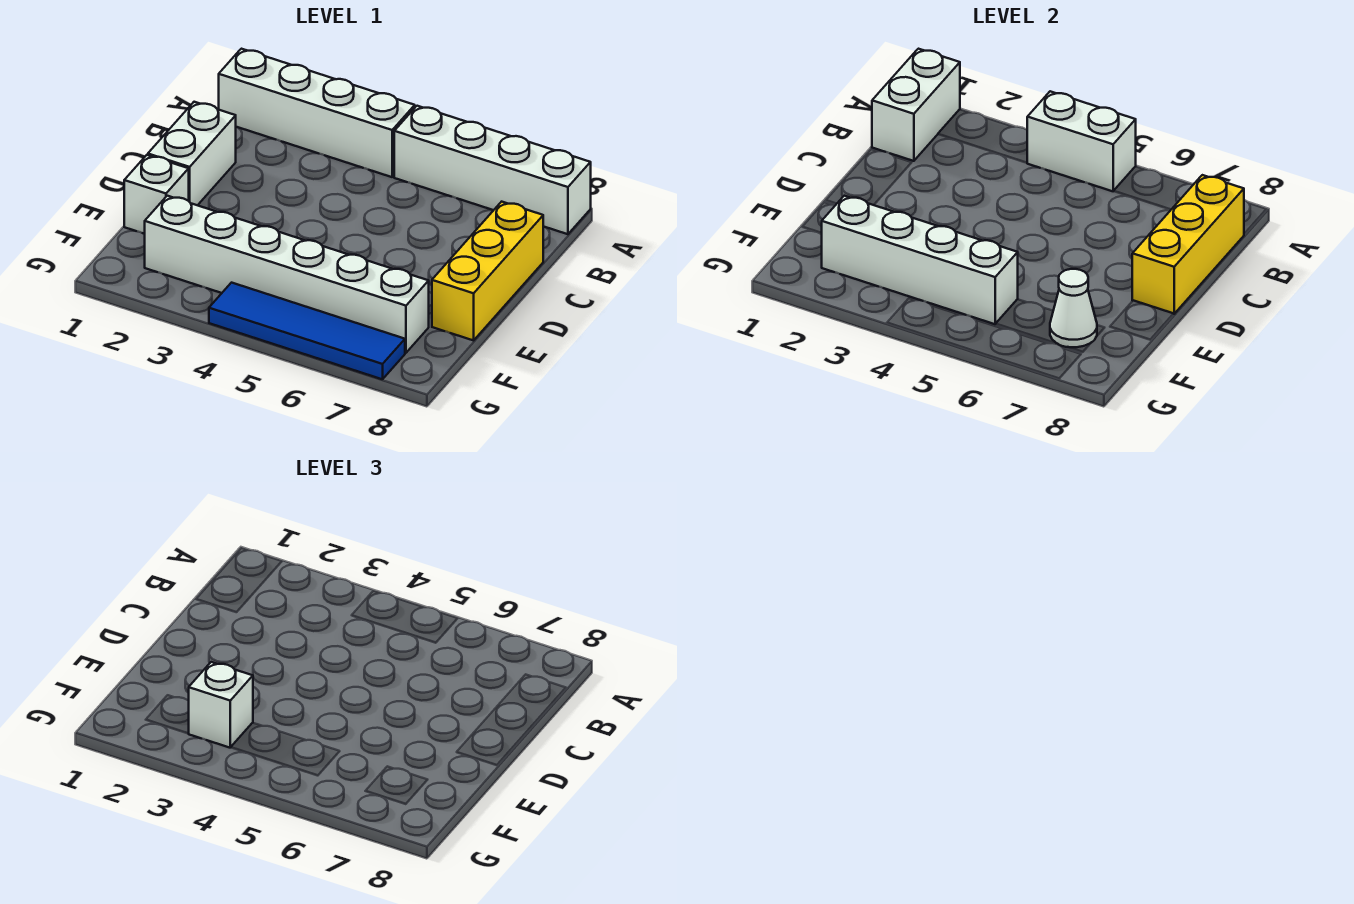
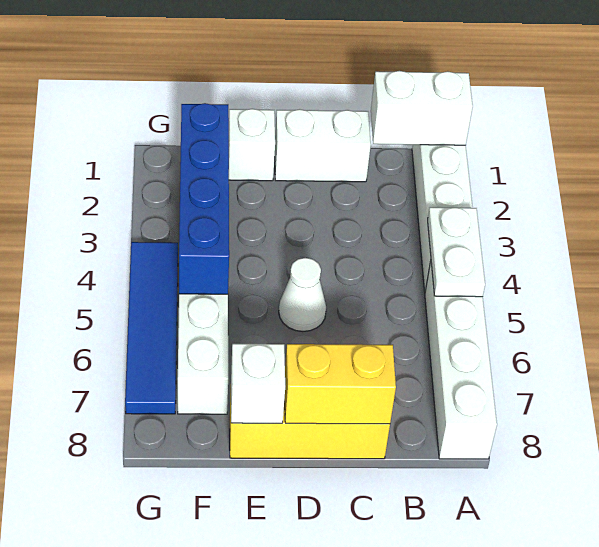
white 1x2 brick [1027,91,1136,191] -> white 1x2 plate [428,207,485,297]
yellow 1x3 brick [1132,175,1244,314] -> yellow 1x2 brick [285,344,396,424]
white 1x4 brick [822,196,1018,324] -> blue 1x4 brick [179,103,229,294]
white 1x1 brick [188,662,253,748] -> white 1x1 brick moved to [231,344,285,423]
white 1x1 cone [1050,269,1097,347] -> white 1x1 cone moved to [279,258,326,331]

